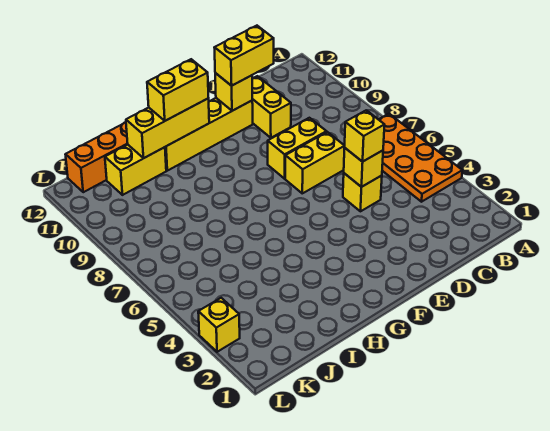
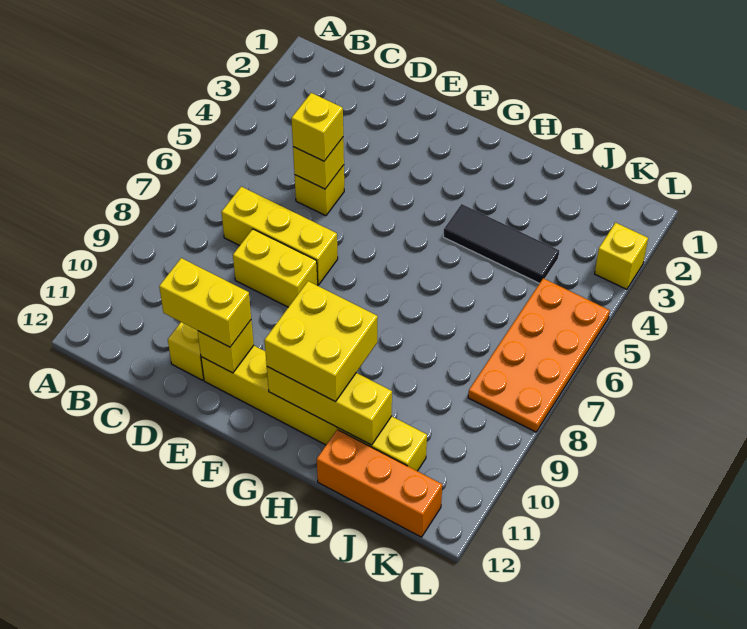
orange 2x4 plate [378,114,462,202] -> orange 2x4 plate moved to [468,278,610,432]
yellow 1x2 brick [285,132,345,193] -> yellow 1x3 brick [221,187,338,285]
yellow 1x2 brick [147,59,208,121] -> yellow 2x2 brick [264,281,378,401]
none -> black 1x3 tile [443,204,559,283]

